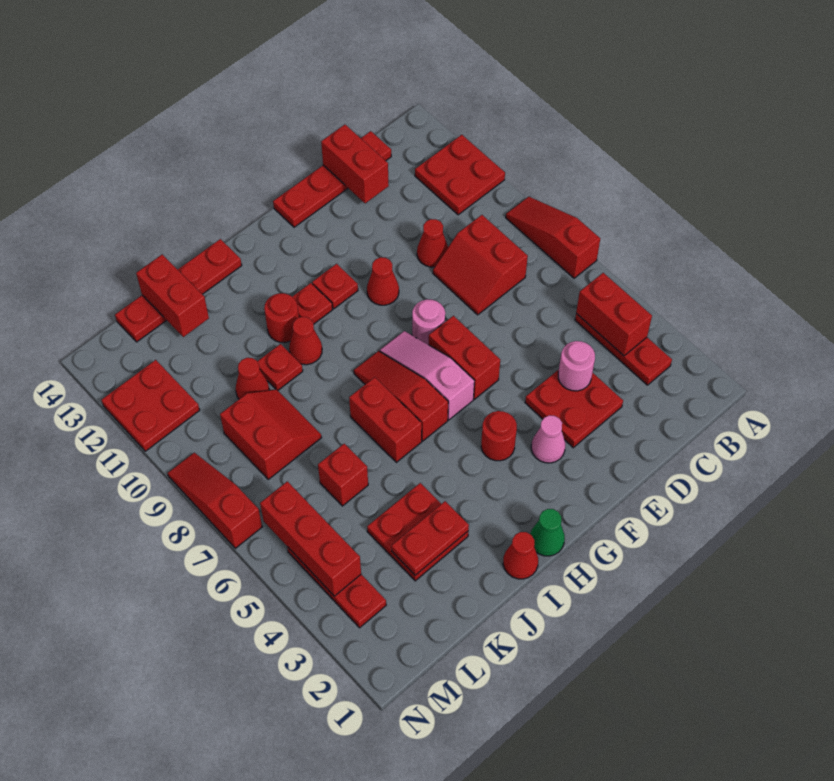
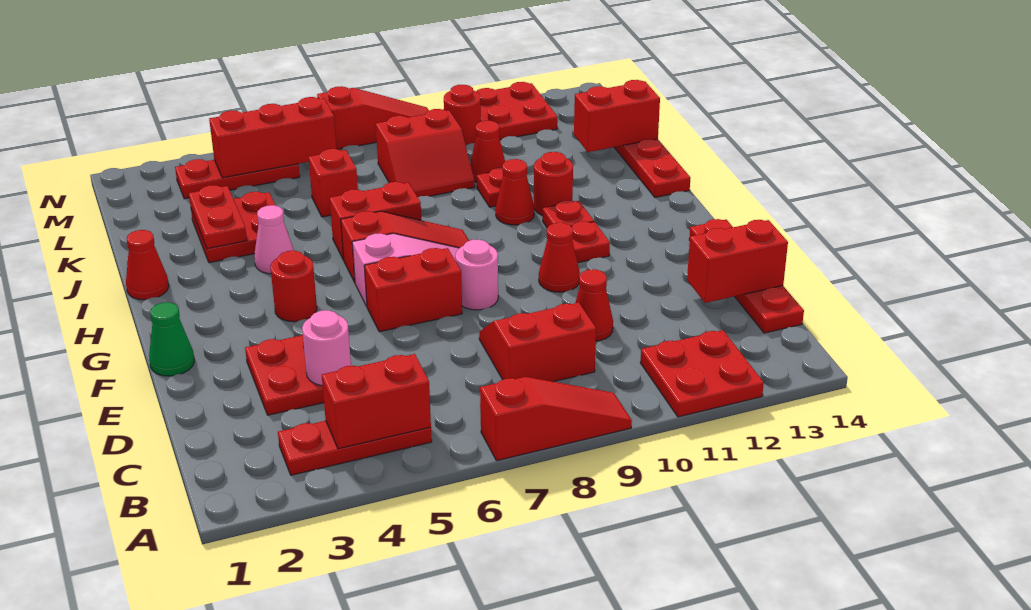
pink 1x1 cone [531,415,565,463] -> pink 1x1 cone moved to [254,205,294,274]
green 1x1 cone [530,509,565,556] -> green 1x1 cone moved to [149,302,194,376]
none -> red 1x1 round brick [444,85,481,145]

